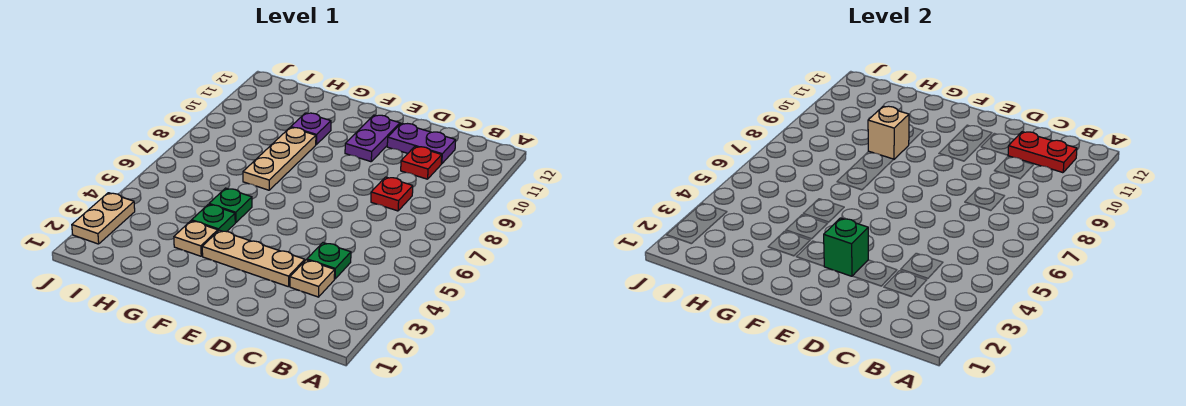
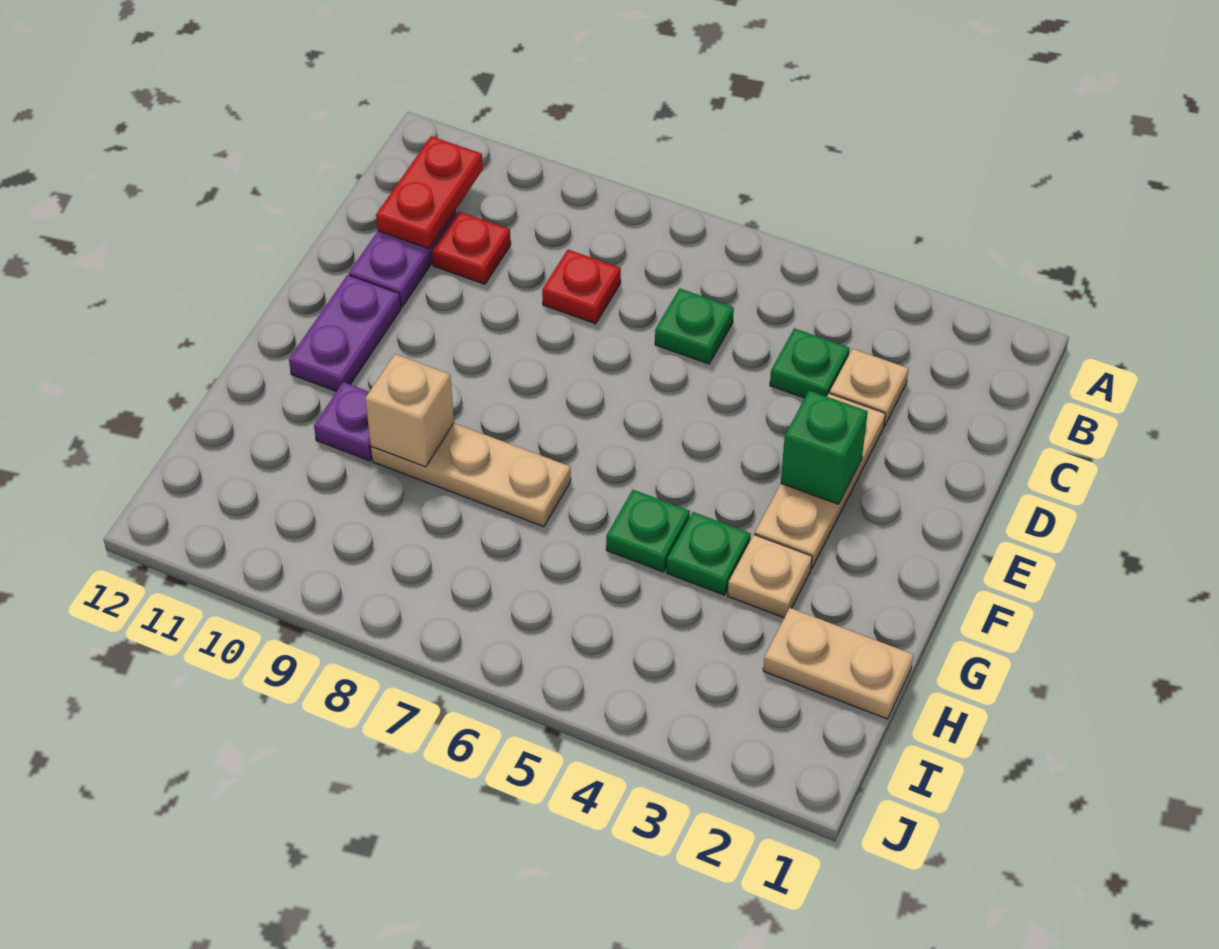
none -> green 1x1 plate [655,289,734,364]
purple 1x2 plate [345,115,400,162] -> purple 1x2 plate turned to [289,275,401,392]
tan 1x2 plate [72,193,135,244] -> tan 1x2 plate moved to [763,608,913,719]

